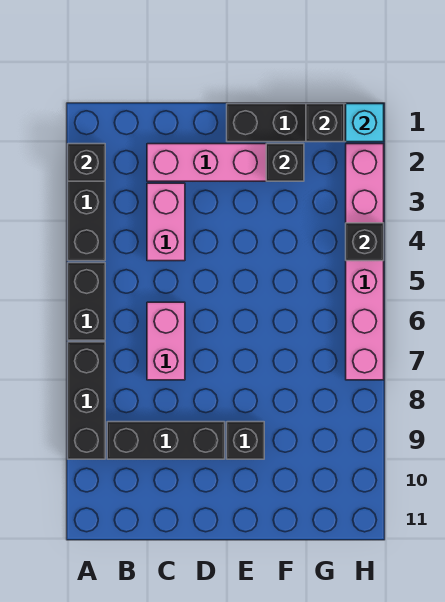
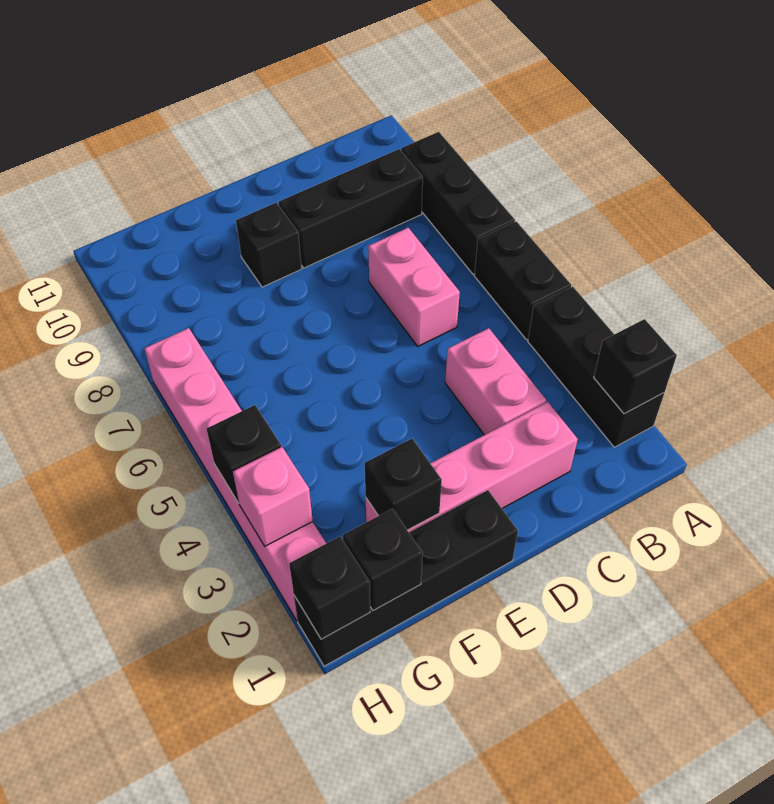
cyan 1x1 brick [346,104,384,142] -> black 1x1 brick [289,537,370,639]
none -> pink 1x1 brick [233,447,313,546]

